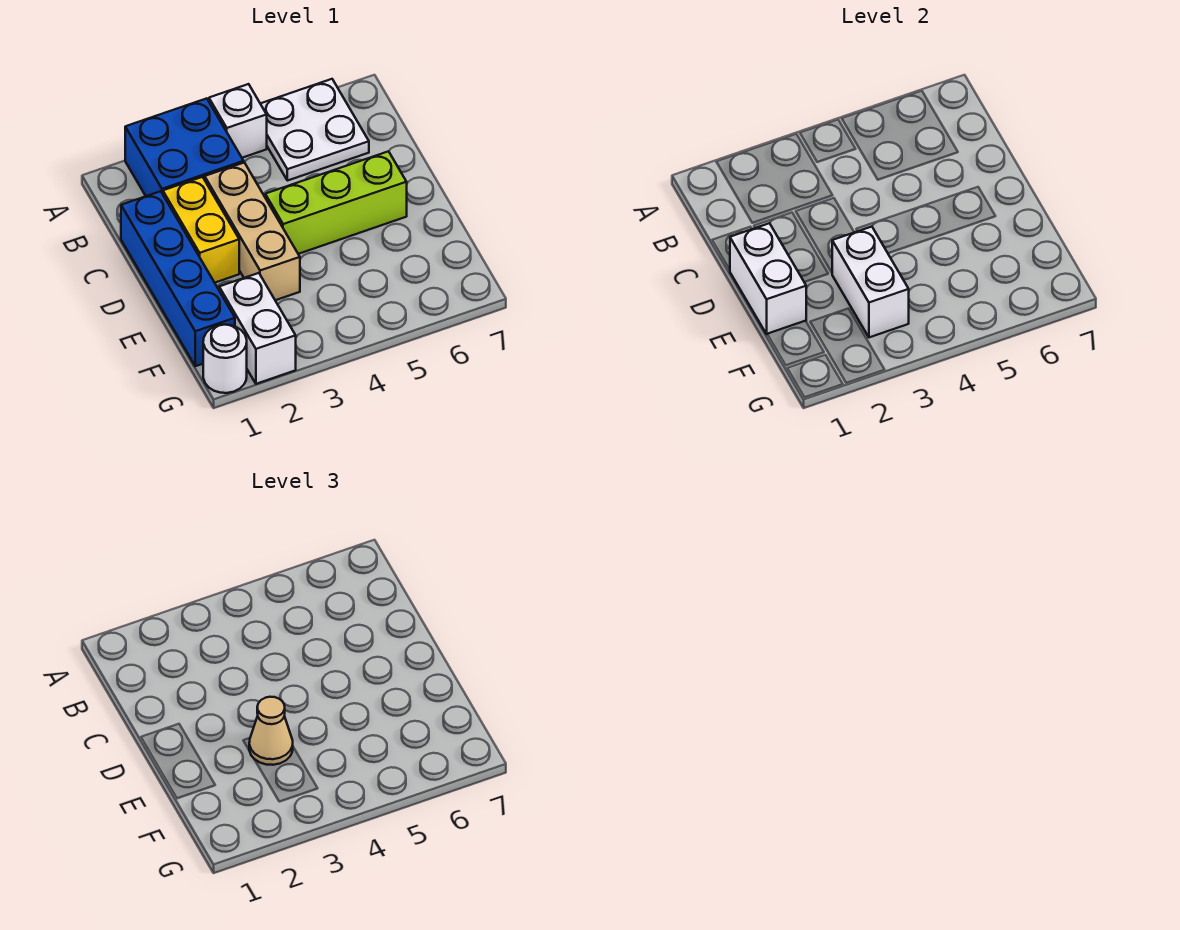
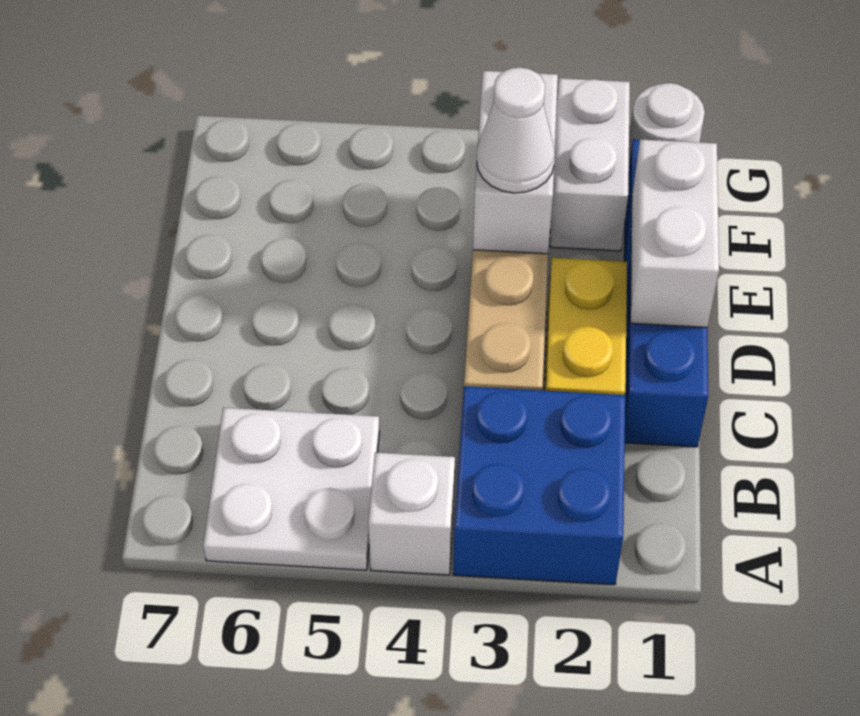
lime 1x3 brick [265,151,407,254] -> none
tan 1x1 cone [249,697,293,765] -> white 1x1 cone [477,68,555,193]

